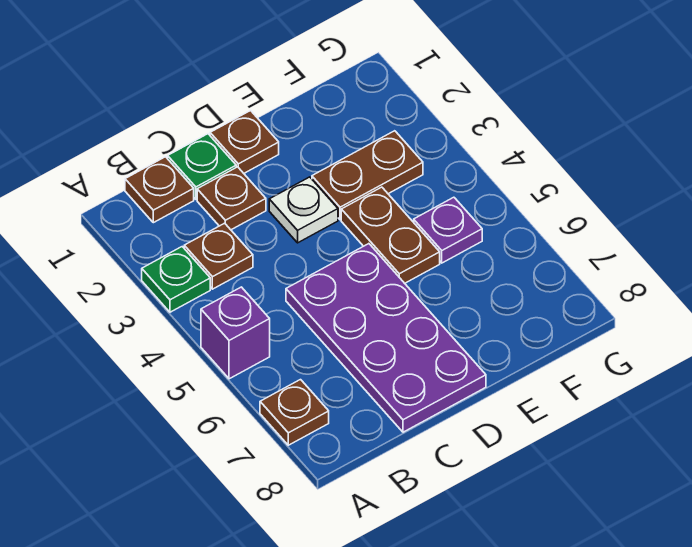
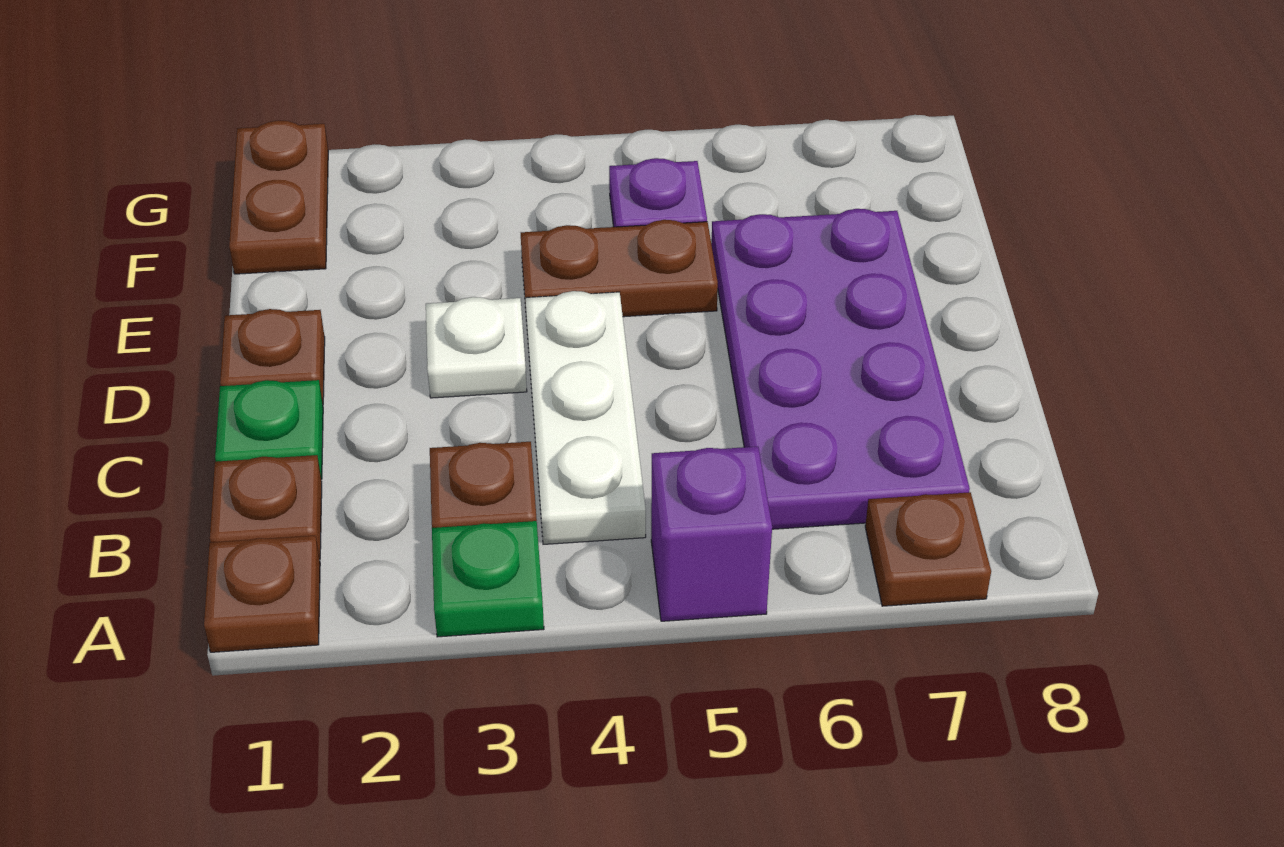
none -> white 1x3 plate [525,291,646,544]
brown 1x1 plate [197,167,266,230] -> brown 1x1 plate moved to [204,536,320,652]
purple 2x4 plate [286,244,486,432] -> purple 2x4 plate turned to [711,209,970,529]
brown 1x2 plate [312,131,423,220] -> brown 1x2 plate moved to [229,120,328,274]

